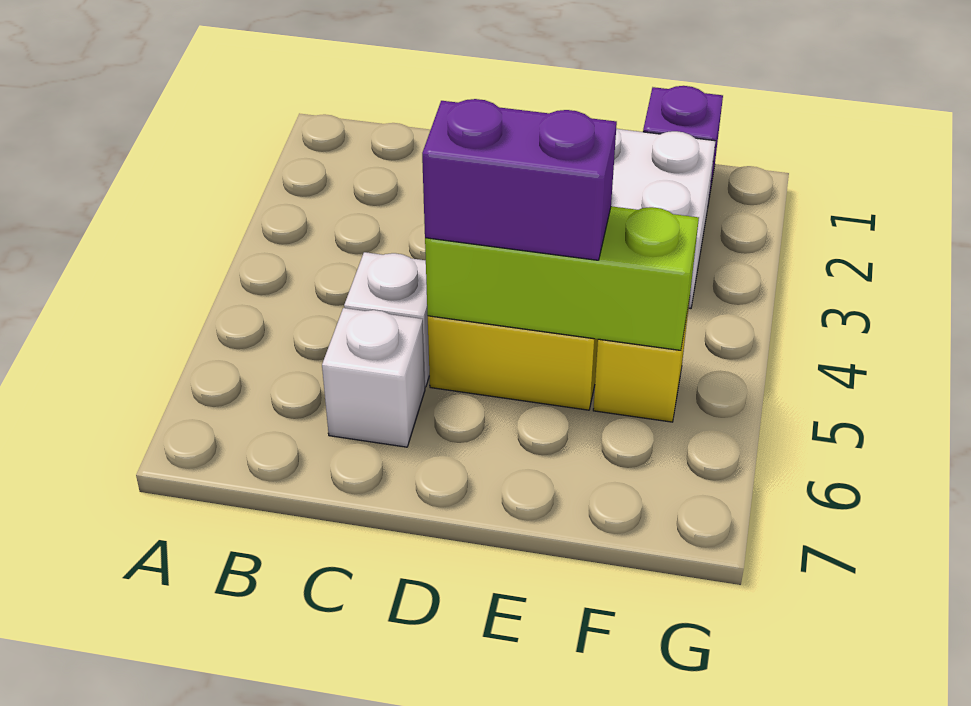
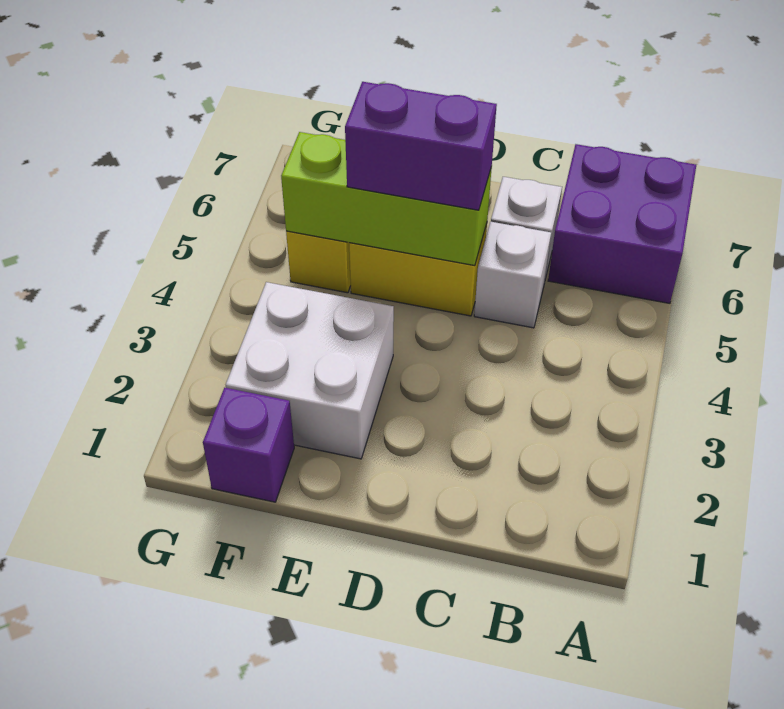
none -> purple 2x2 brick [548,144,696,303]

